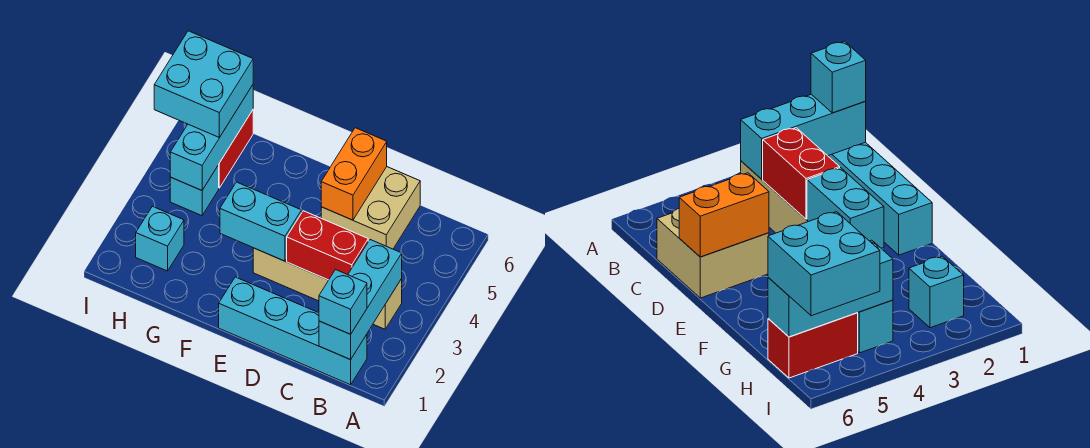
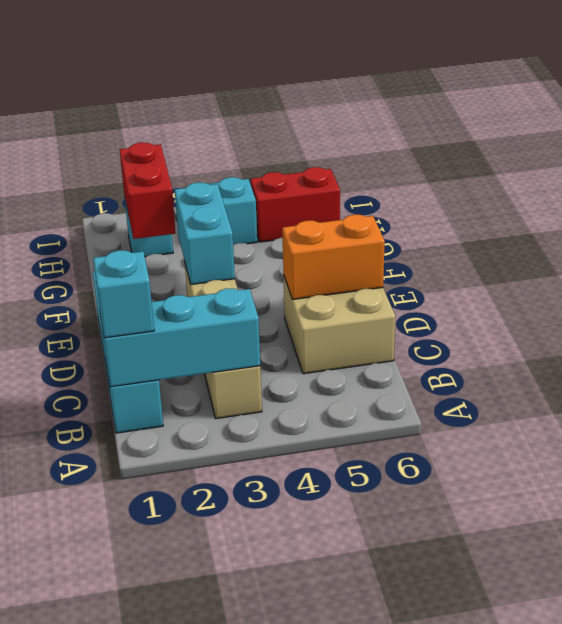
red 1x2 brick [287,211,368,280] -> red 1x2 brick moved to [120,142,176,239]
cyan 1x3 brick [170,85,253,190] -> none
cyan 2x2 brick [154,31,253,137] -> none

